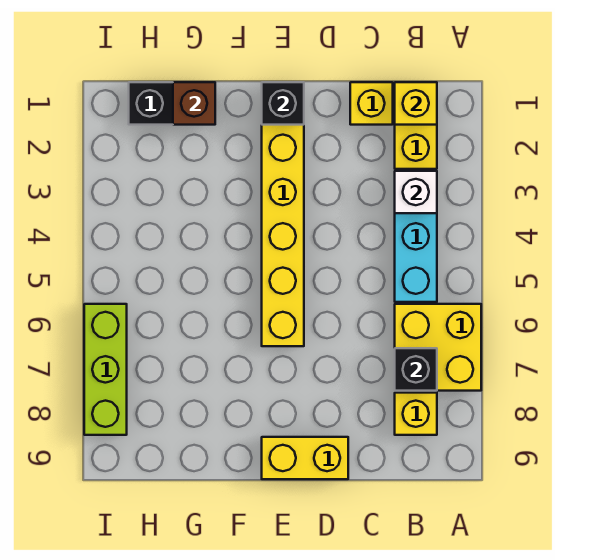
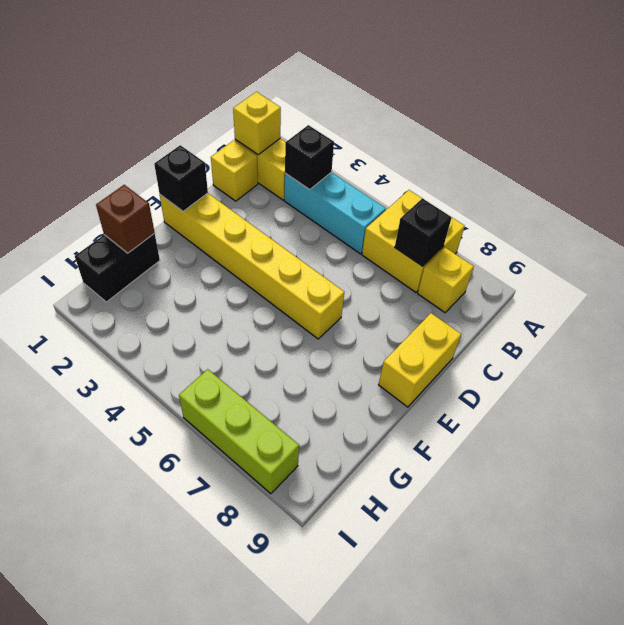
white 1x1 brick [395,171,437,213] -> black 1x1 brick [285,125,334,190]

